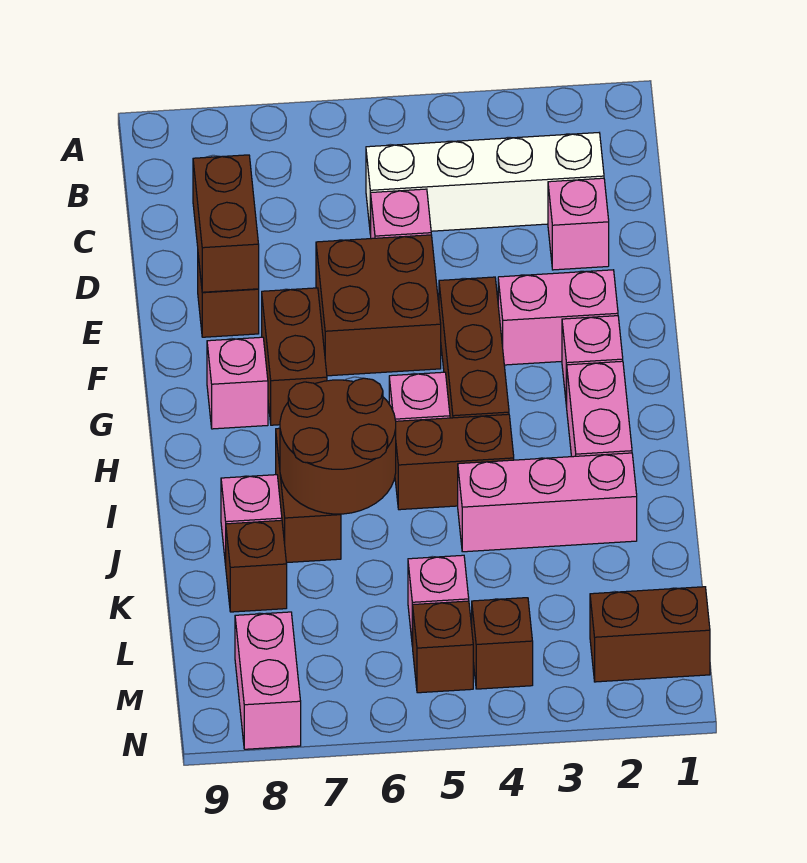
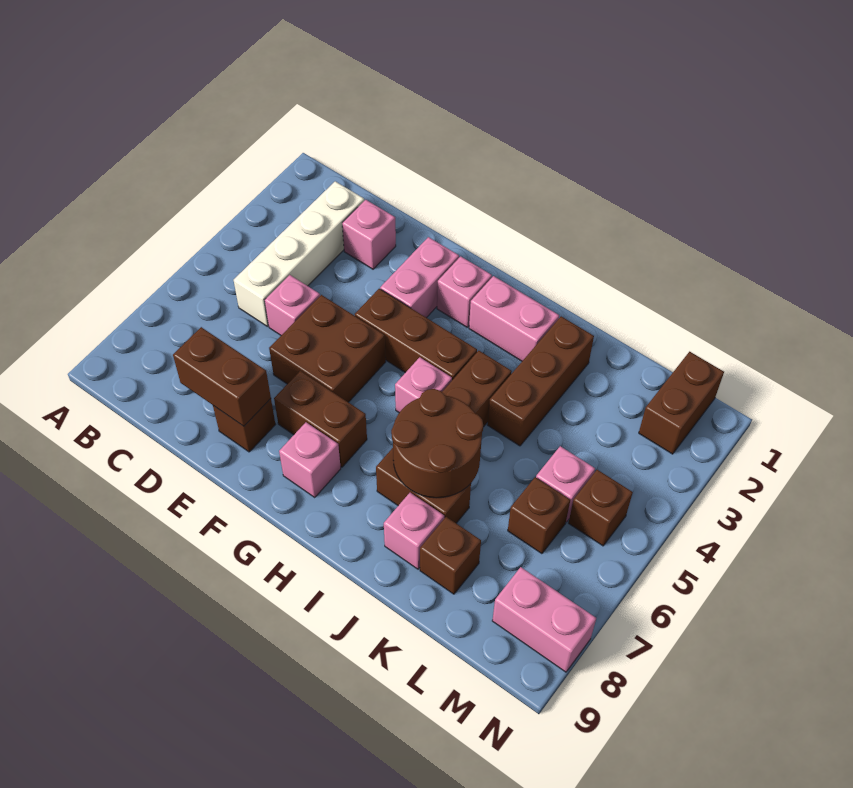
pink 1x3 brick [458,453,637,552] -> brown 1x3 brick [488,316,594,446]
brown 1x1 brick [472,598,533,689] -> brown 1x1 brick moved to [508,477,570,554]

